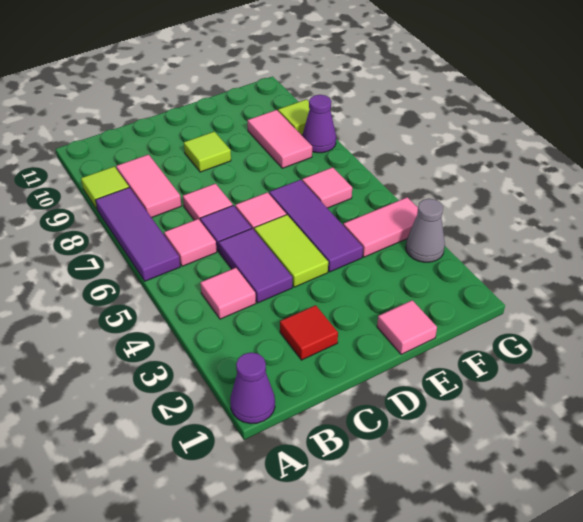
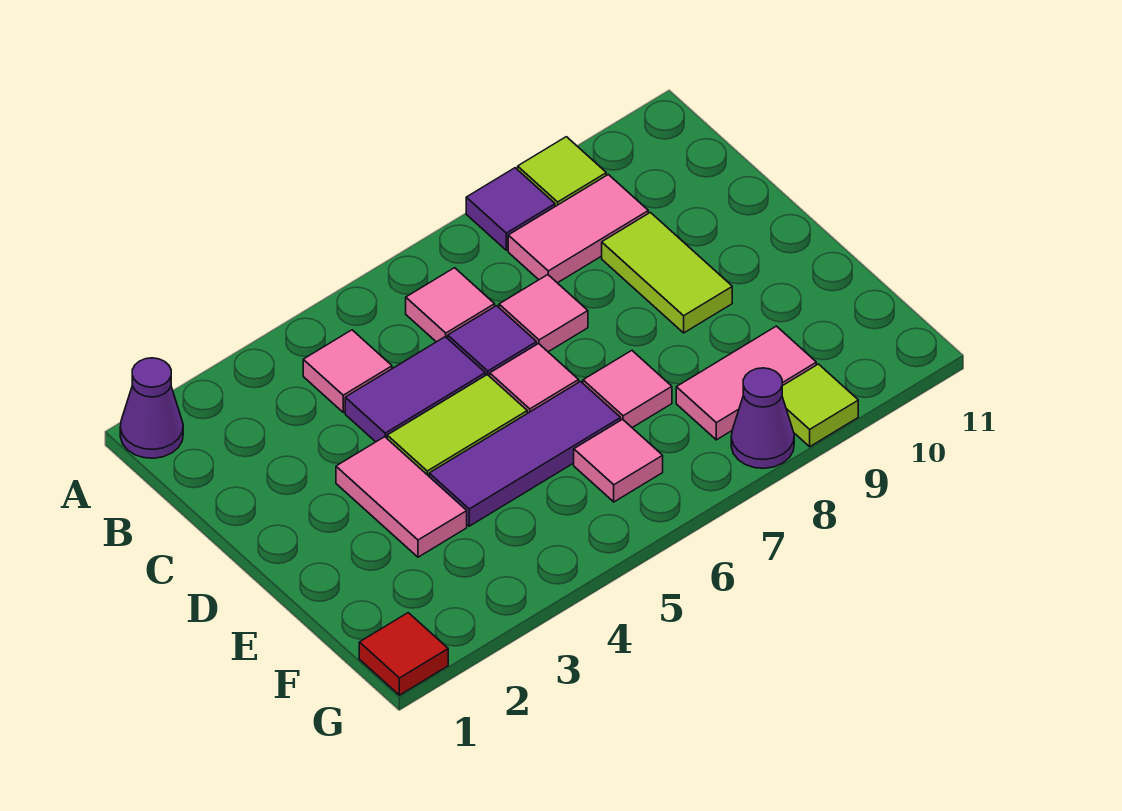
purple 1x3 tile [96,187,180,281] -> purple 1x1 tile [466,168,555,250]
red 1x1 tile [280,305,338,360] -> red 1x1 tile moved to [359,613,448,695]
lime 1x1 tile [184,132,231,172] -> lime 1x2 tile [602,212,732,333]
pink 1x1 tile [377,300,437,355] -> pink 1x1 tile moved to [583,351,672,428]
pink 1x2 tile [343,197,418,257] -> pink 1x2 tile moved to [336,437,467,557]
grey 1x1 cone [406,199,445,262] -> none

